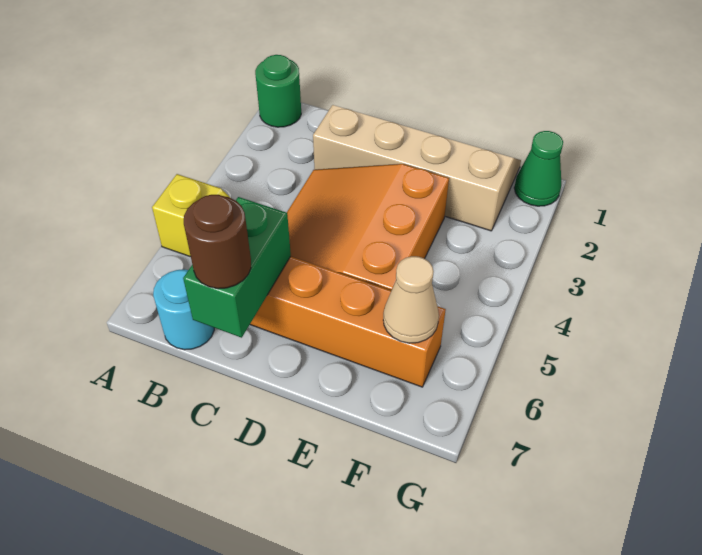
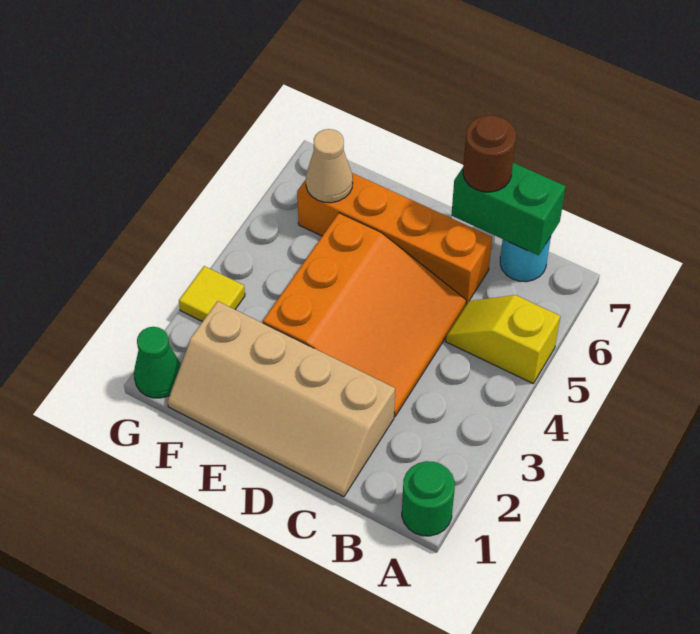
green 1x2 brick [183,197,291,338] -> green 1x2 brick turned to [451,163,566,255]
none -> yellow 1x1 tile [179,266,245,322]

